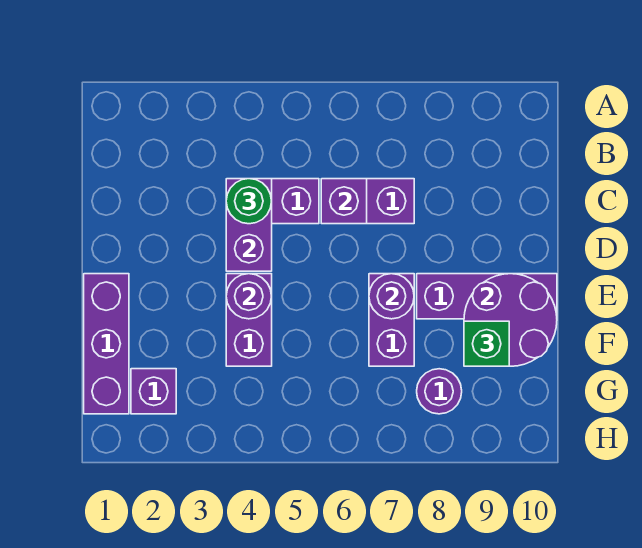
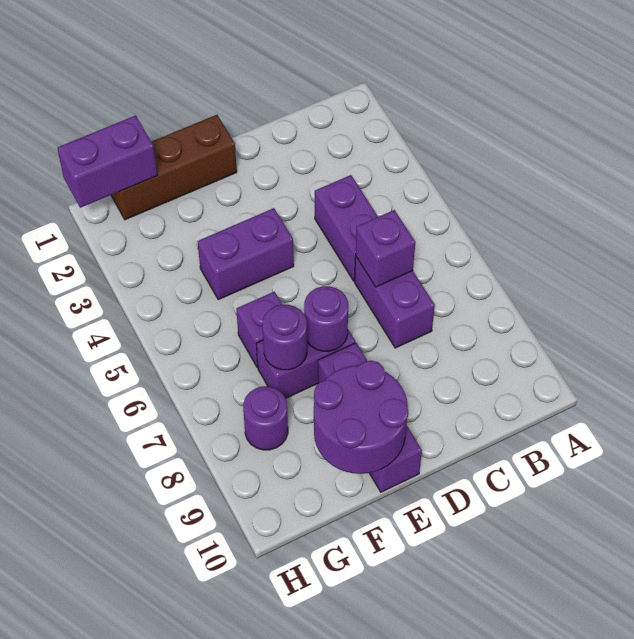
purple 1x2 brick [226,179,272,271] -> purple 1x2 brick moved to [57,115,157,208]
green 1x1 round brick [226,179,272,224] -> none
purple 1x3 brick [84,274,129,414] -> brown 1x3 brick [111,115,237,220]
purple 1x1 round brick [226,274,272,319] -> purple 1x1 round brick moved to [263,305,307,370]
green 1x1 brick [464,321,509,366] -> none
purple 1x1 brick [131,369,176,414] -> purple 1x1 brick moved to [236,292,282,367]

